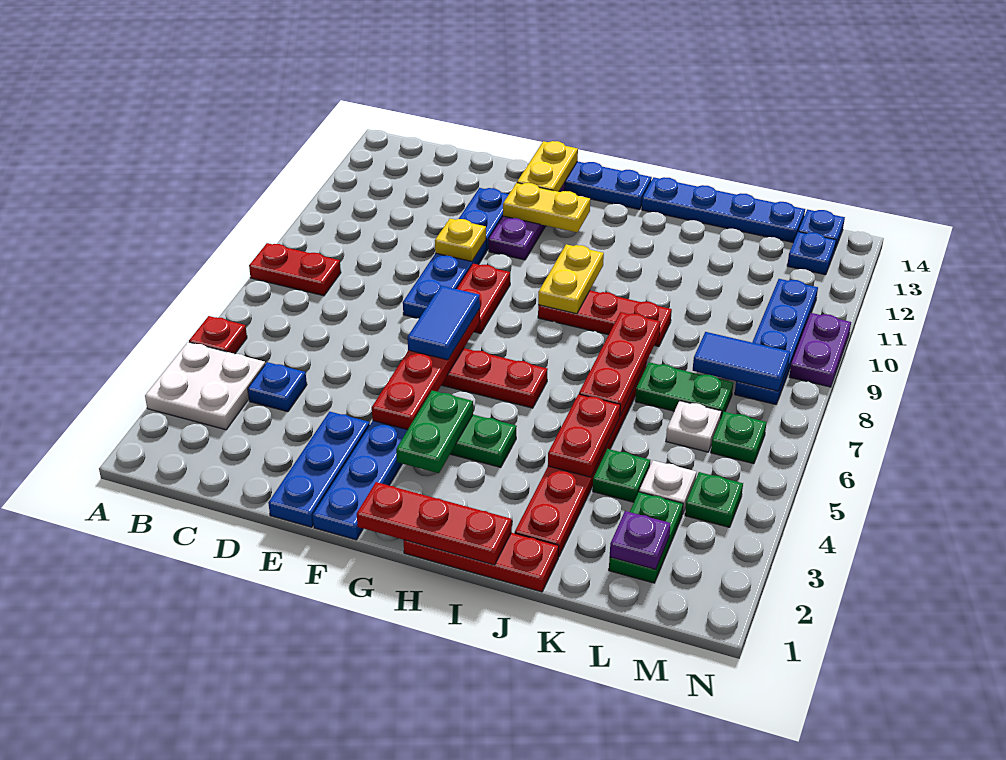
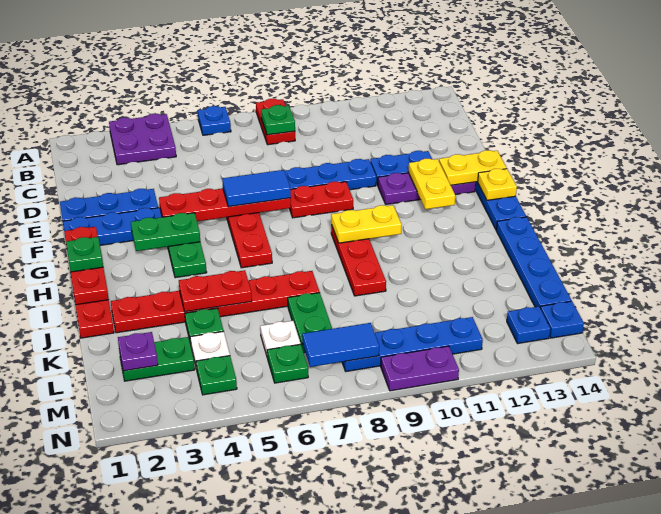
white 2x2 plate [145,342,265,430] -> purple 2x2 plate [109,114,176,165]
red 1x1 plate [189,316,247,354] -> none
none -> green 1x1 plate [261,105,295,135]
blue 1x1 plate [248,362,307,412] -> blue 1x1 plate moved to [198,106,231,135]
yellow 1x1 plate [435,219,486,261] -> yellow 1x1 plate moved to [478,169,517,200]
none -> green 1x1 plate [66,237,103,272]
red 1x3 plate [579,312,660,416] -> none
blue 1x2 tile [693,332,790,391] -> blue 1x2 tile turned to [302,323,379,367]

